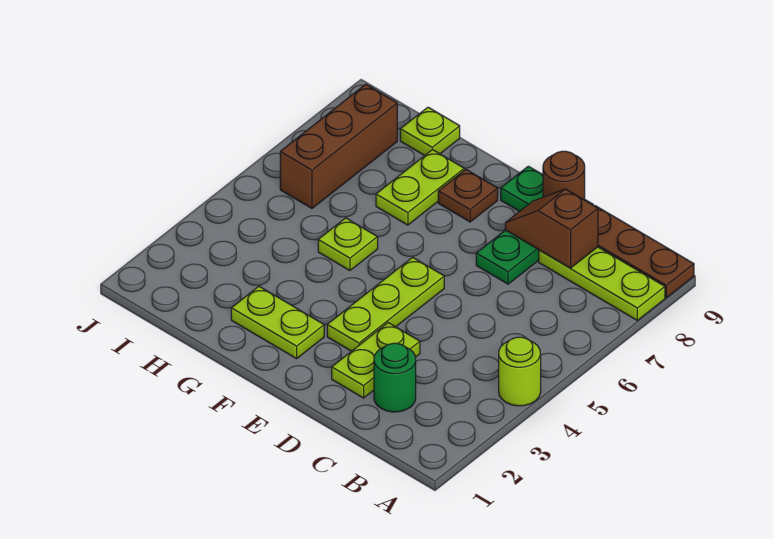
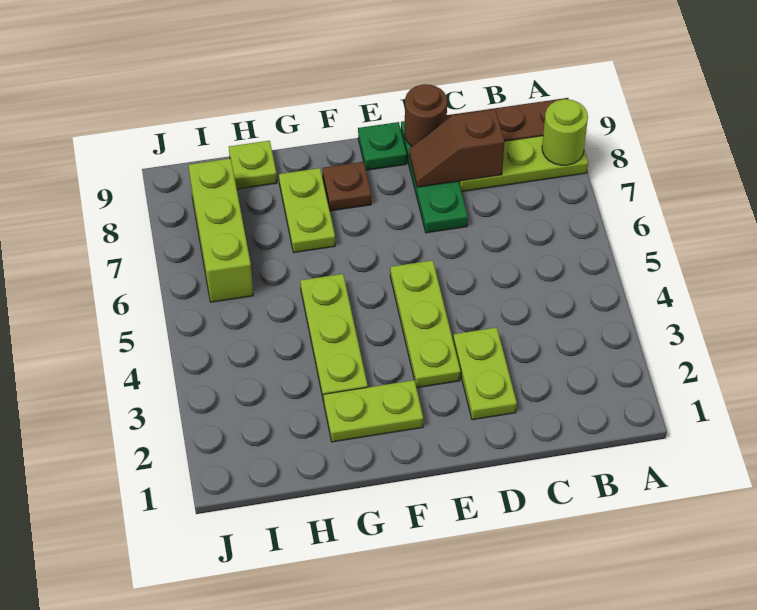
lime 1x1 round brick [499,337,541,406] -> lime 1x1 round brick moved to [542,99,588,165]
green 1x1 round brick [374,343,416,412] -> none
lime 1x1 plate [318,218,378,271] -> lime 1x3 plate [300,274,368,402]
brown 1x3 brick [280,84,397,208] -> lime 1x3 brick [189,158,253,302]

